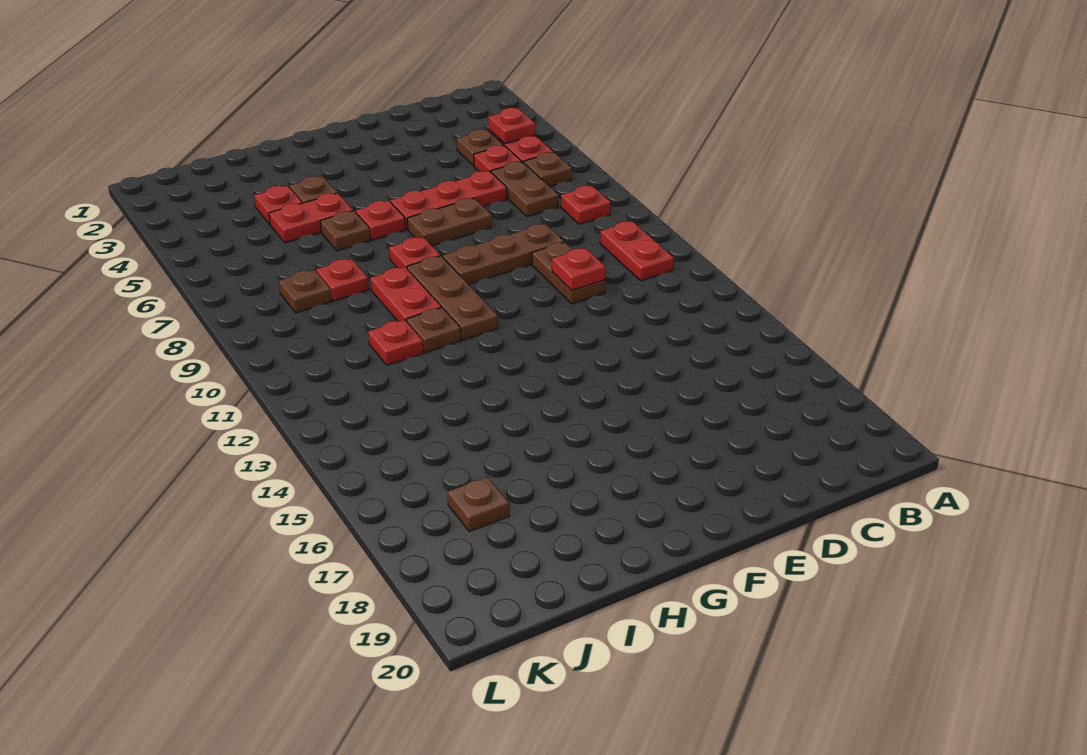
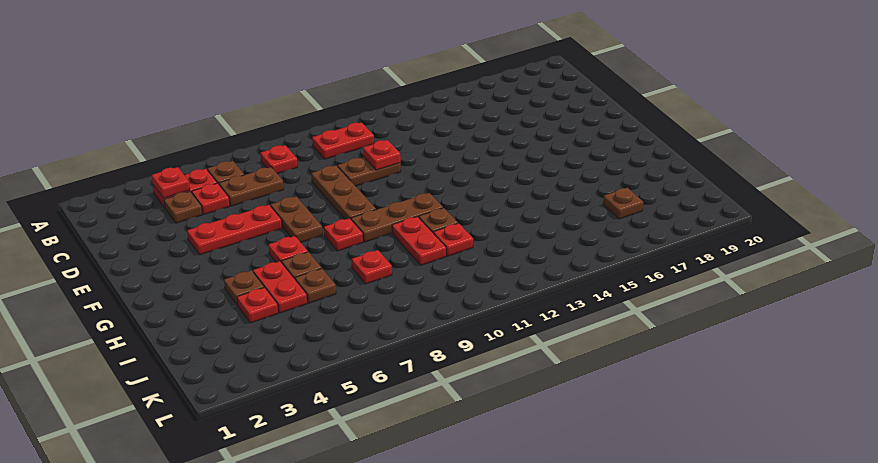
red 1x3 plate [390,171,507,230] -> red 1x3 plate turned to [187,205,282,255]
red 1x2 plate [370,267,441,322] -> red 1x2 plate turned to [392,216,446,265]
brown 1x1 plate [279,270,332,313] -> brown 1x1 plate moved to [295,269,336,303]

